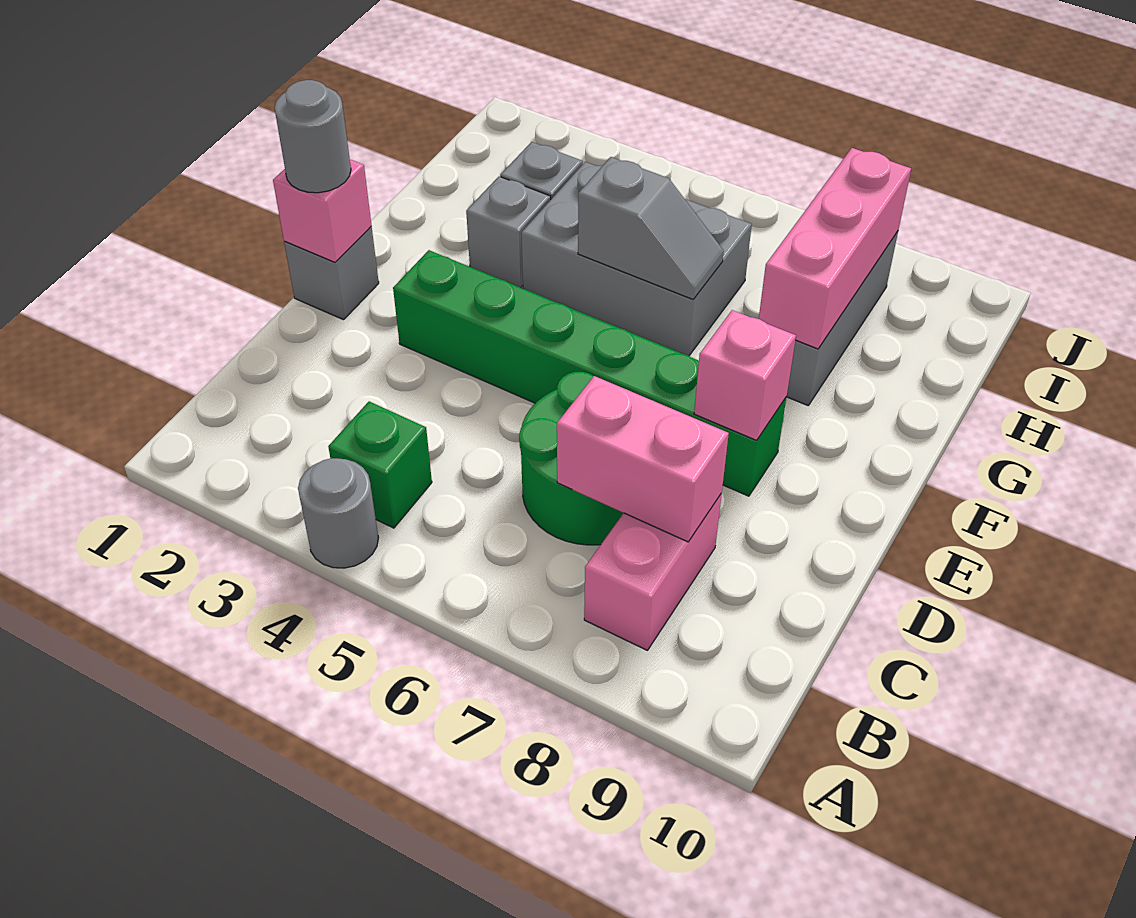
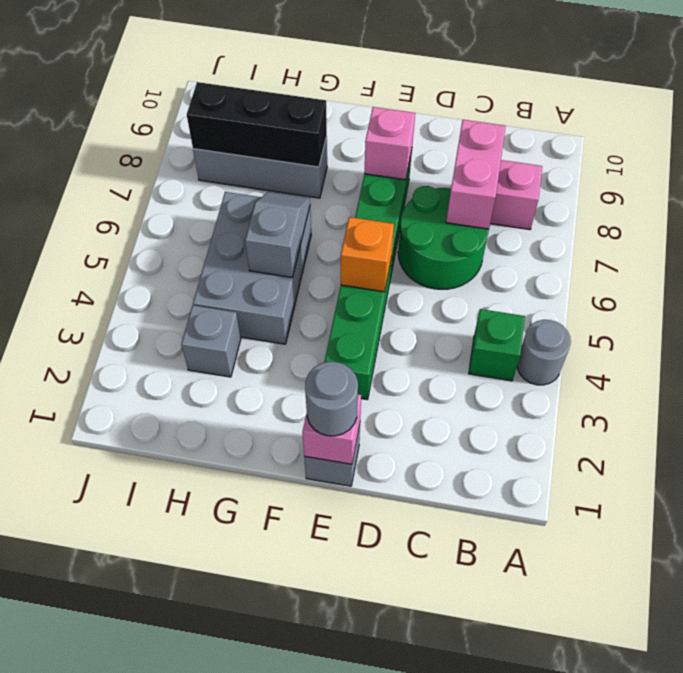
none -> orange 1x1 brick [341,217,394,292]
grey 1x1 brick [466,176,551,288] -> none
pink 1x3 brick [759,148,911,349] -> black 1x3 brick [187,82,327,167]

